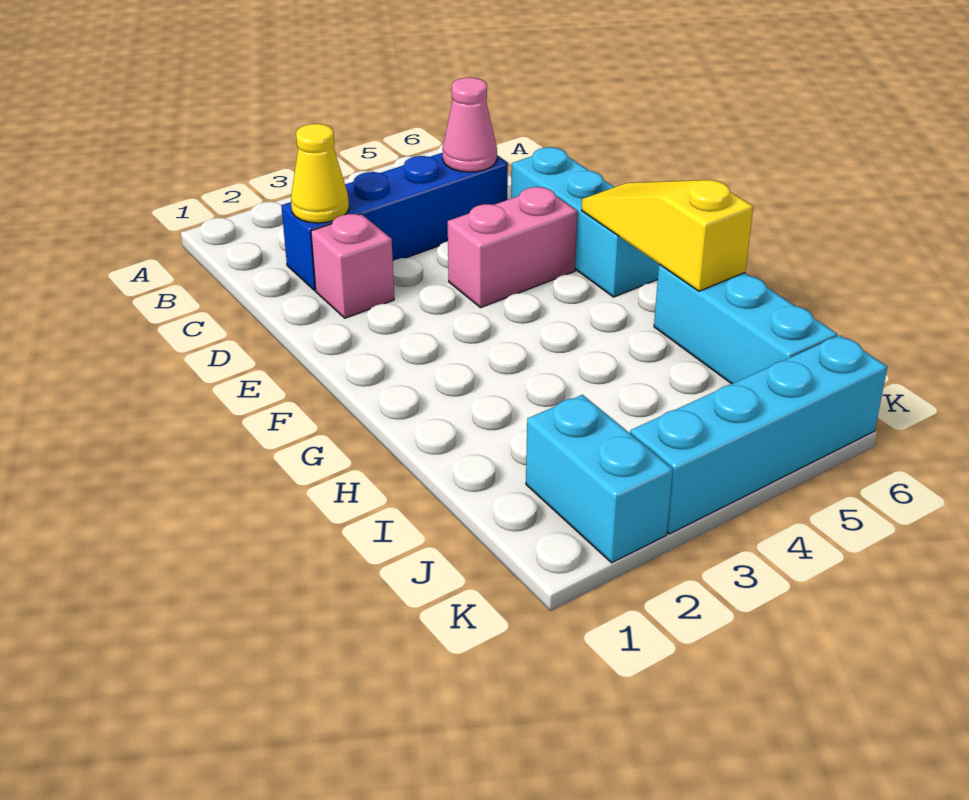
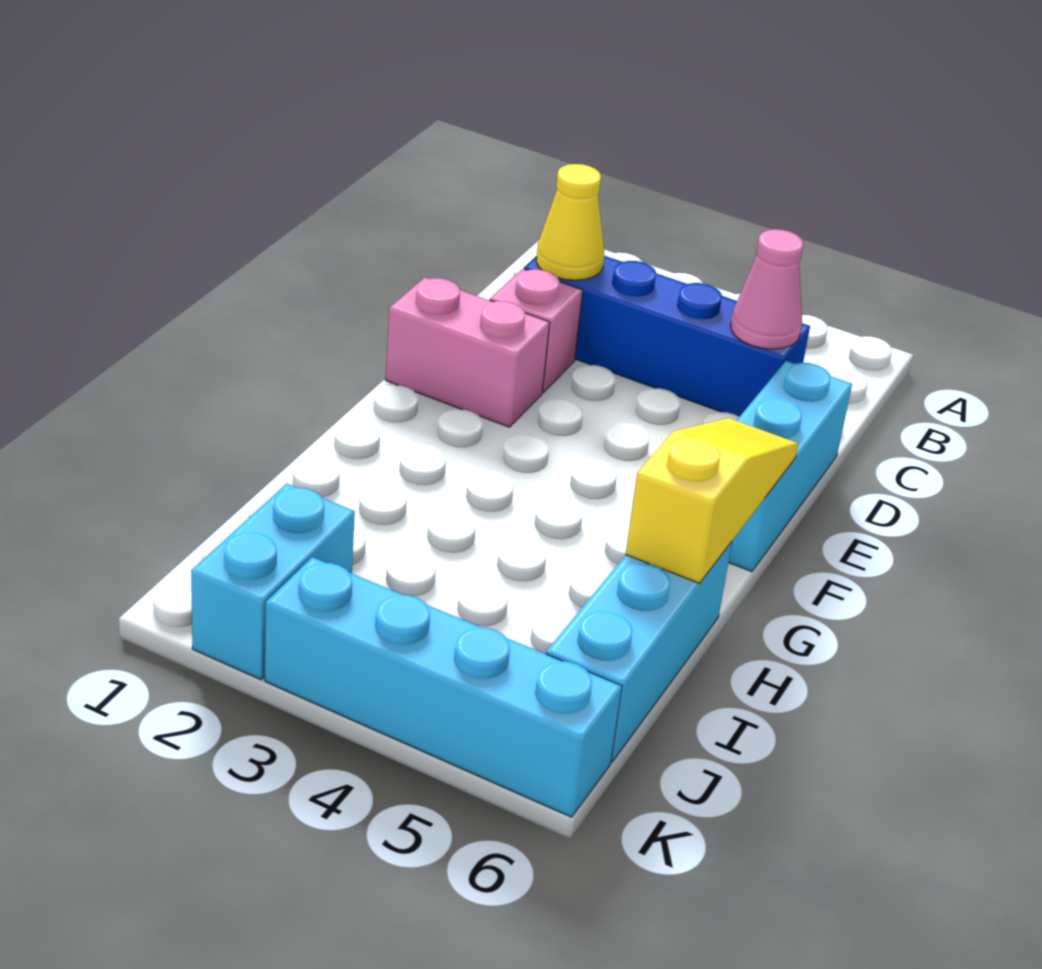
pink 1x2 brick [448,187,577,308] -> pink 1x2 brick moved to [385,277,550,427]

